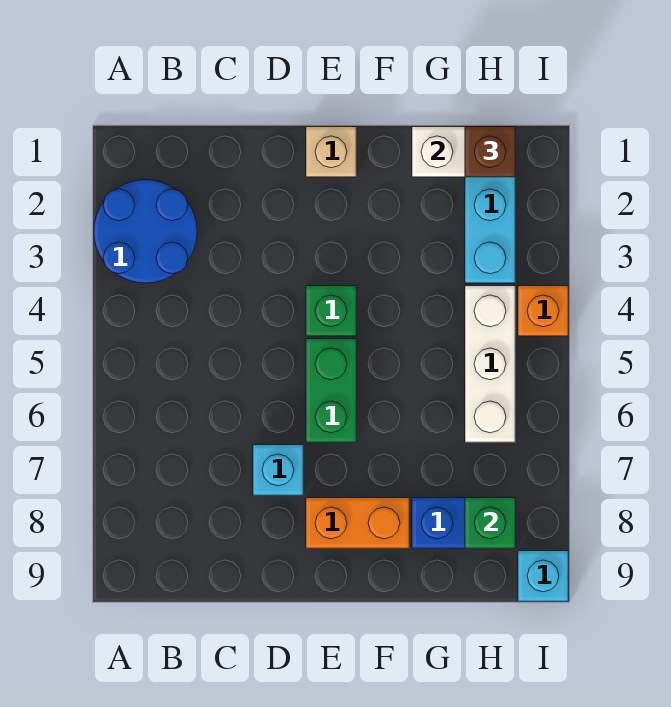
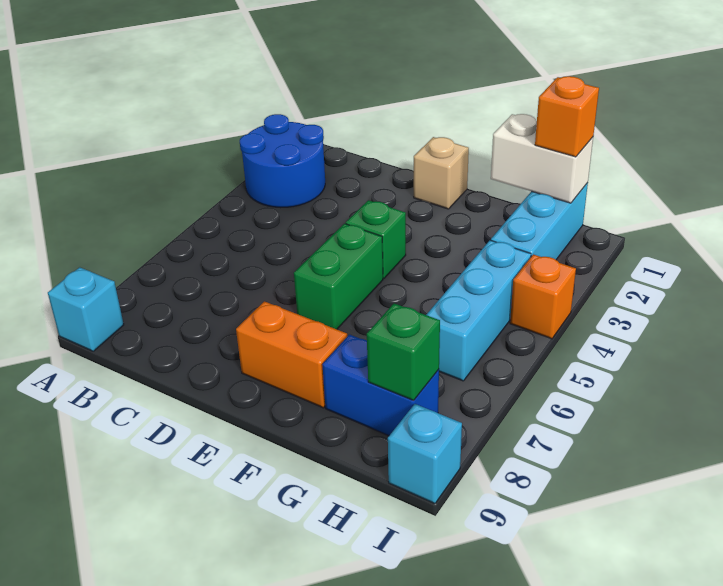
cyan 1x1 brick [253,445,303,495] -> cyan 1x1 brick moved to [48,267,124,351]
brown 1x1 brick [465,127,515,177] -> orange 1x1 brick [535,76,599,157]
white 1x3 brick [465,286,515,442] -> cyan 1x3 brick [426,240,531,381]

